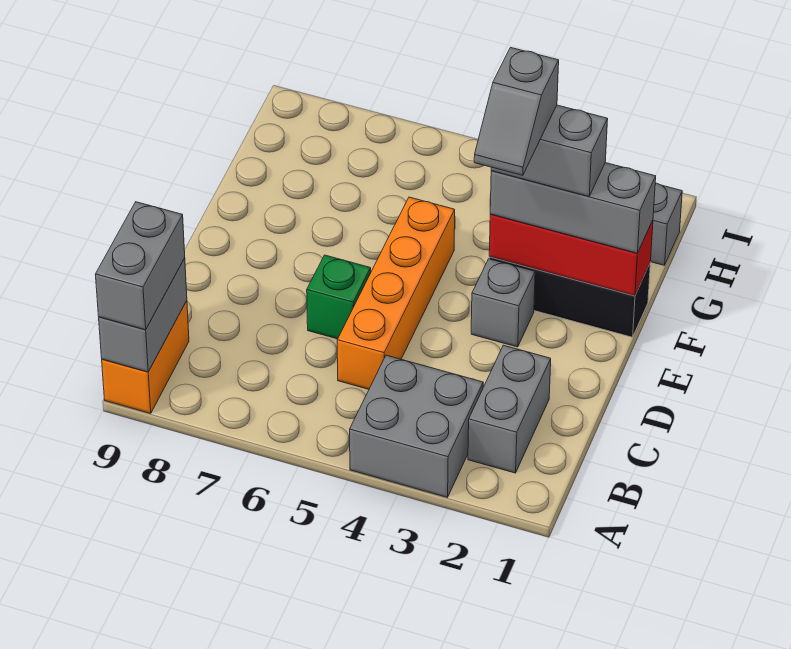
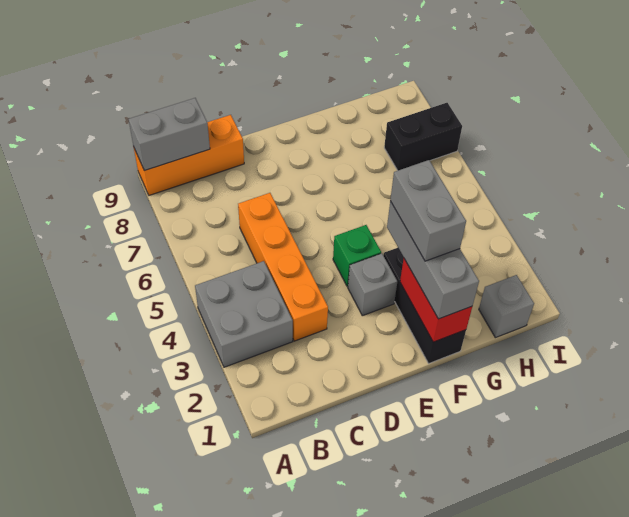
orange 1x2 brick [102,301,189,413] -> orange 1x3 brick [134,115,244,195]
grey 1x2 brick [95,202,185,330] -> none
grey 1x2 brick [468,345,551,473] -> none
orange 1x4 brick [337,197,455,389] -> orange 1x4 brick turned to [238,193,328,341]
green 1x1 brick [307,255,371,339] -> green 1x1 brick moved to [333,225,381,286]
grey 1x2 slope [474,48,559,175] -> none
red 1x3 brick [489,214,653,296] -> red 1x2 brick [400,259,472,342]
none -> black 1x2 brick [384,103,462,171]

